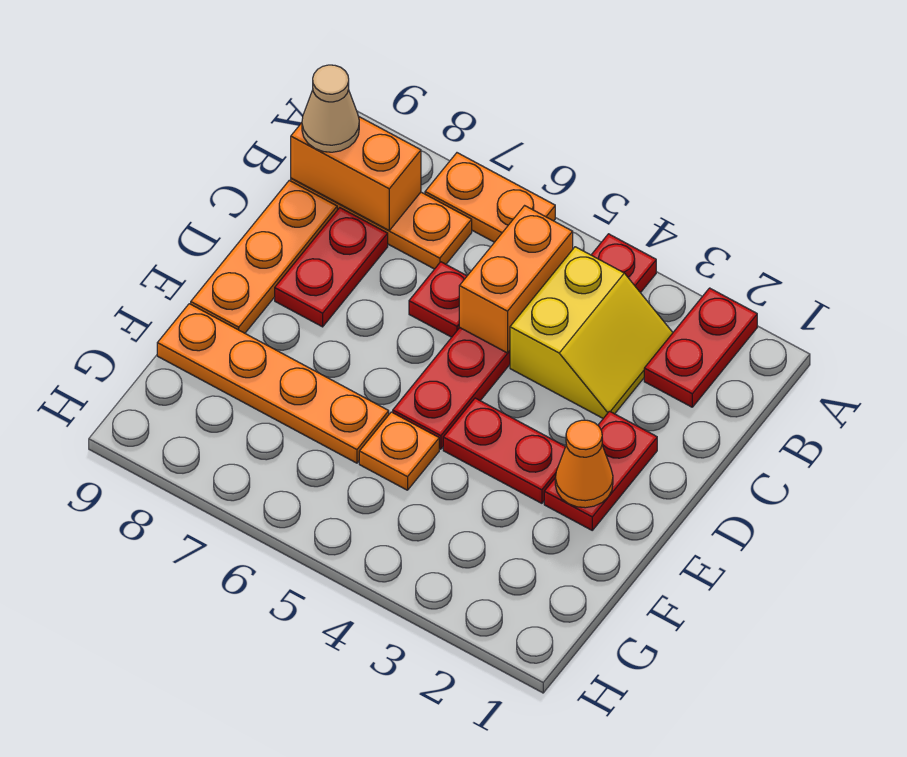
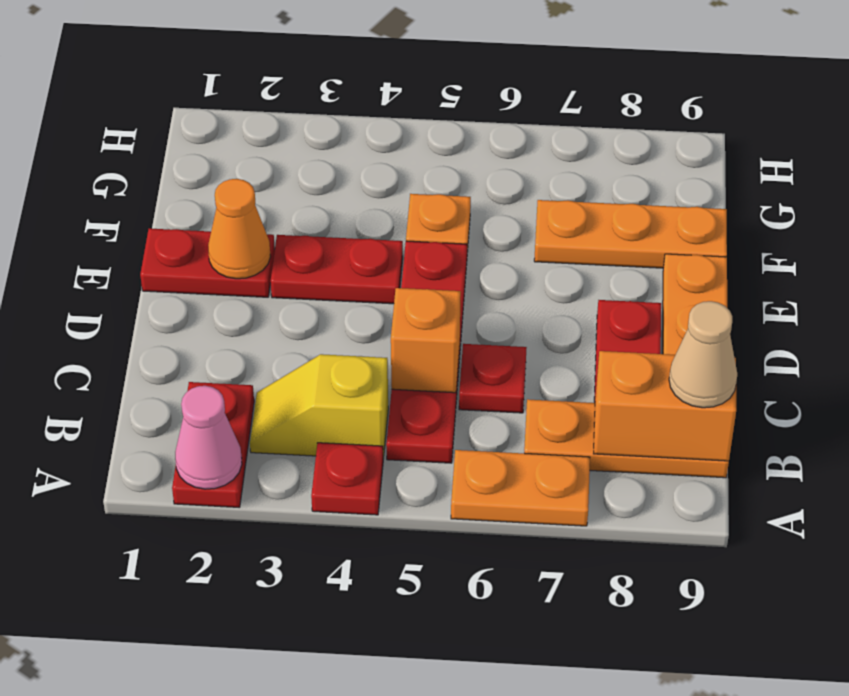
none -> pink 1x1 cone [175,386,242,489]
yellow 2x2 slope [510,247,673,418] -> yellow 1x2 slope [250,354,388,459]
orange 1x2 brick [459,206,573,353] -> orange 1x1 brick [391,288,461,393]
red 1x2 plate [544,411,657,530] -> red 1x2 plate turned to [140,228,275,297]
orange 1x4 plate [157,304,389,463] -> orange 1x3 plate [534,200,727,268]

